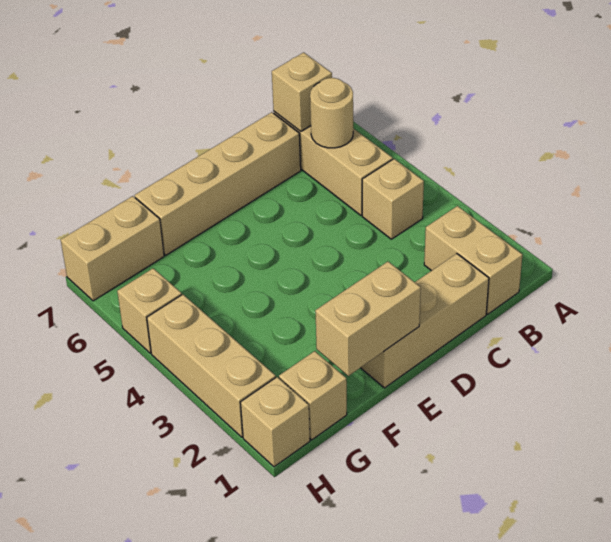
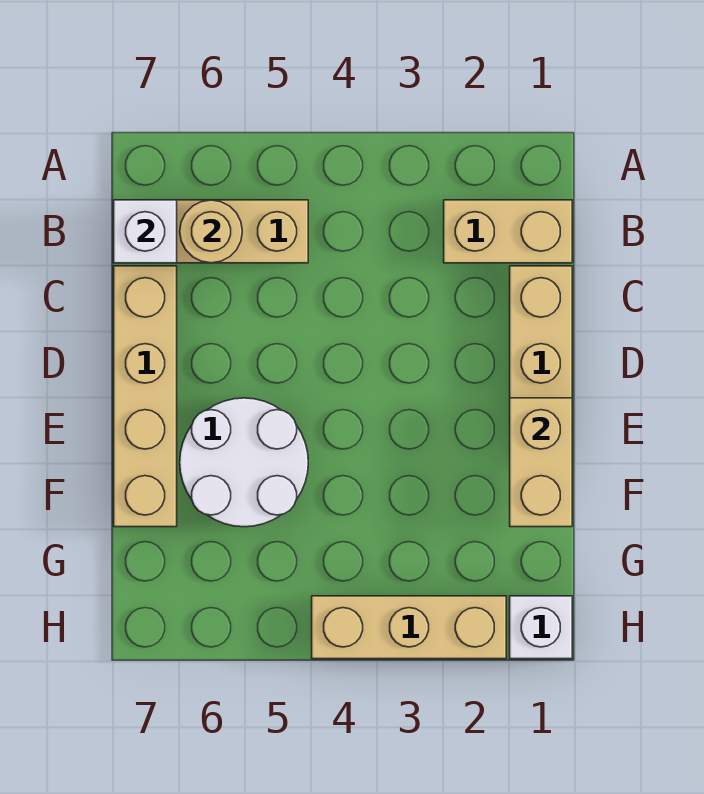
tan 1x1 brick [362,159,424,239] -> none
tan 1x1 brick [272,52,332,131] -> white 1x1 brick [114,200,177,263]
none -> white 2x2 round brick [180,398,308,527]
tan 1x1 brick [279,351,347,440] -> none
tan 1x2 brick [61,196,164,301] -> none
tan 1x1 brick [240,377,310,467] -> white 1x1 brick [510,596,572,659]
tan 1x1 brick [117,268,182,353] -> none

